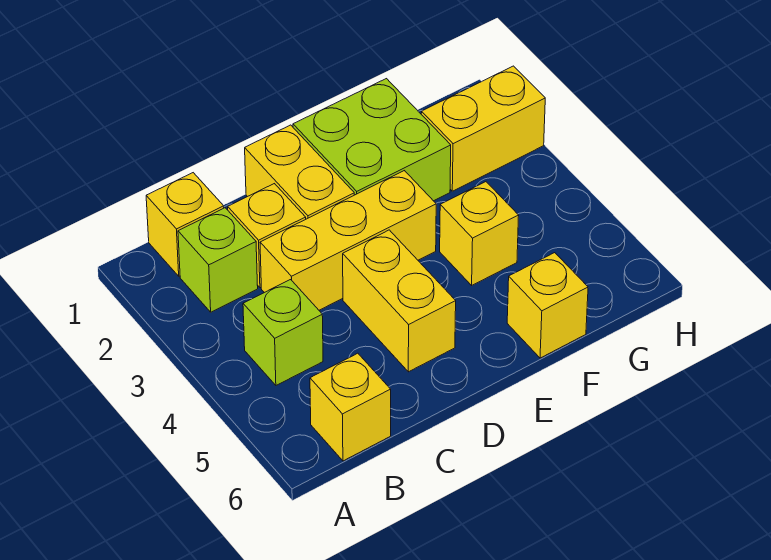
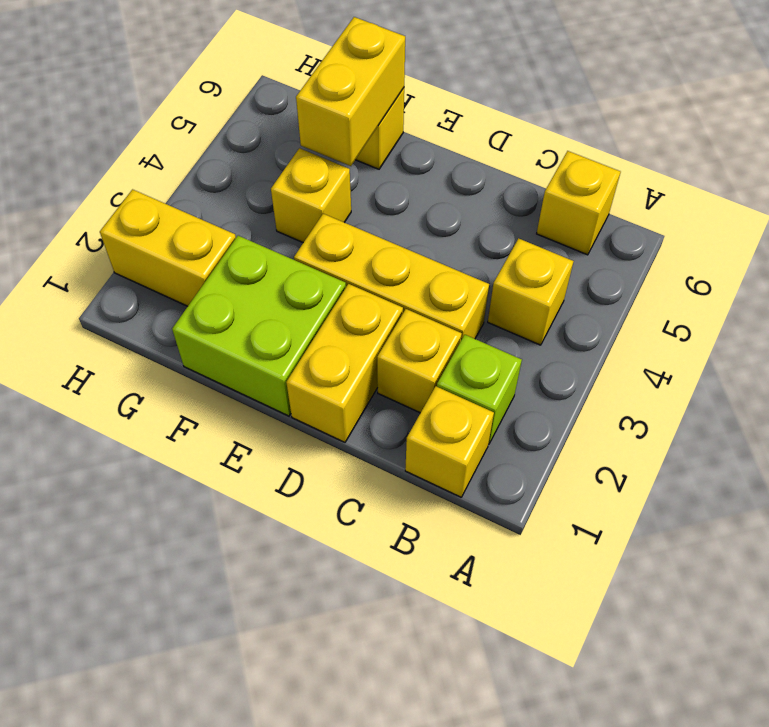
lime 1x1 brick [243,280,323,385] -> yellow 1x1 brick [488,238,574,345]
yellow 1x2 brick [343,230,456,372] -> yellow 1x2 brick moved to [296,17,405,166]

